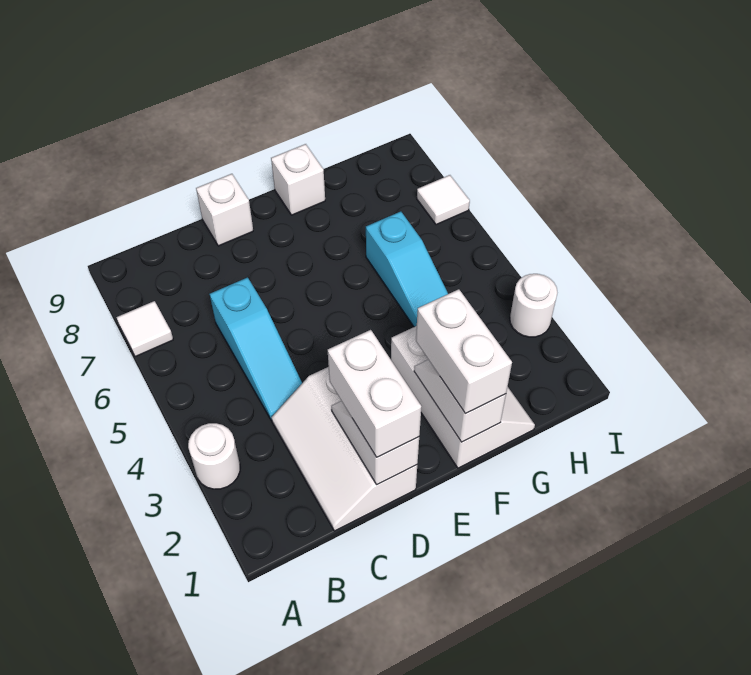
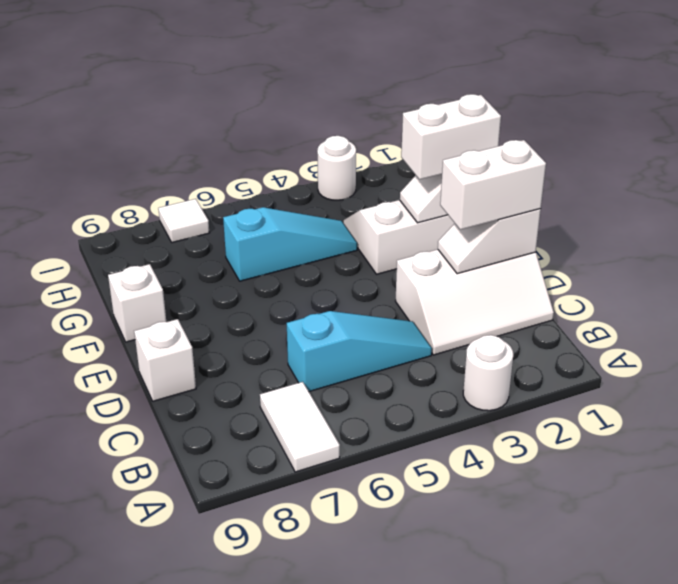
white 1x1 tile [116,301,173,357] -> white 1x2 tile [260,382,340,472]

